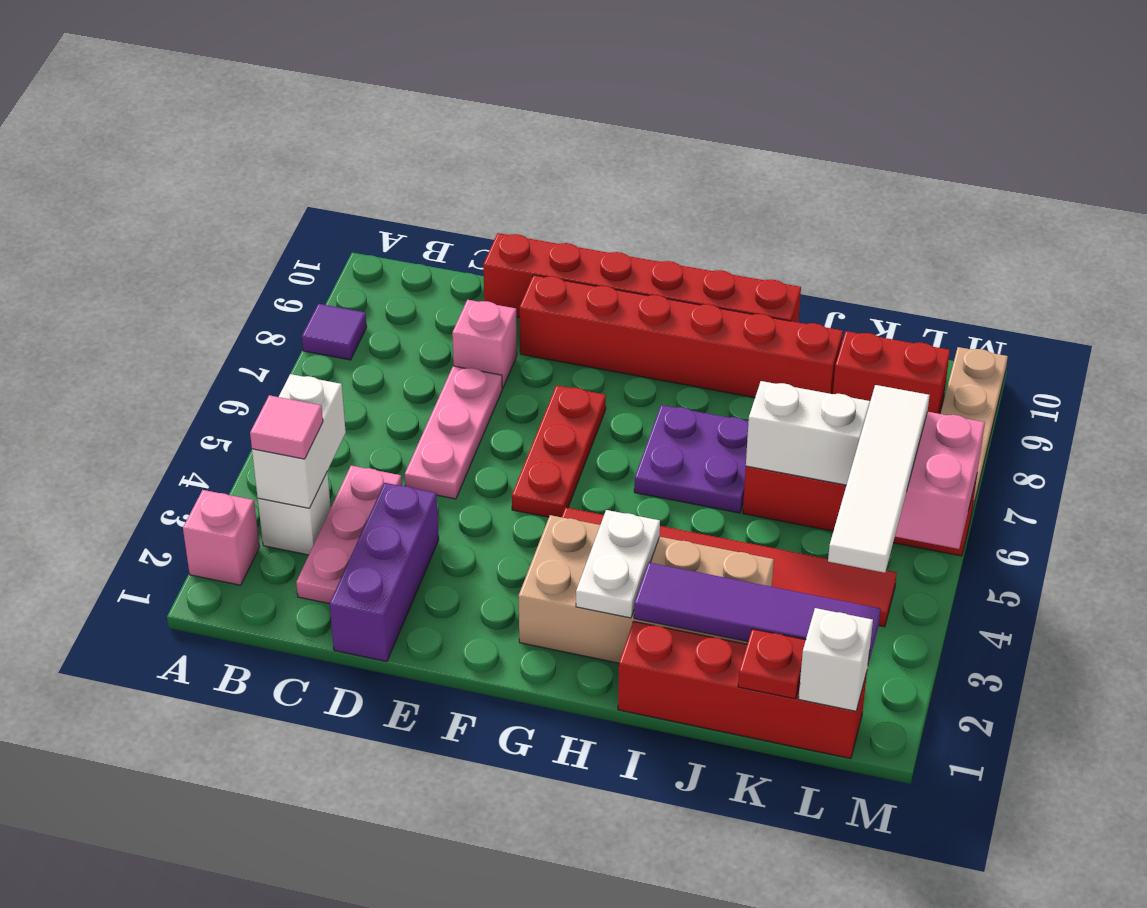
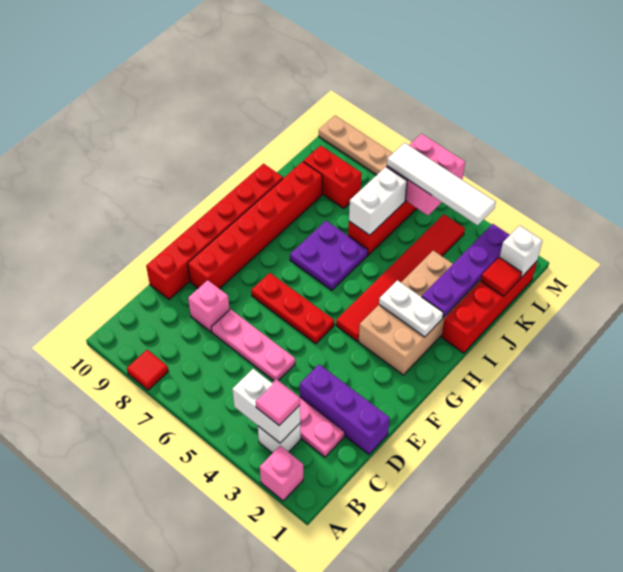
purple 1x1 tile [302,304,367,360] -> red 1x1 tile [127,350,168,390]
purple 1x4 tile [634,563,881,664] -> purple 1x4 plate [422,224,510,317]
red 1x1 plate [738,629,806,699] -> red 1x1 tile [481,257,522,296]
red 1x2 brick [833,331,950,414] -> red 1x2 brick turned to [303,146,362,208]

